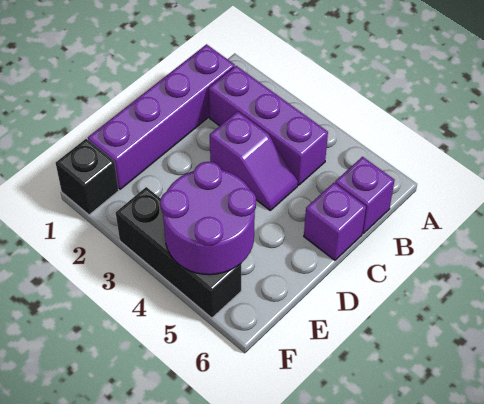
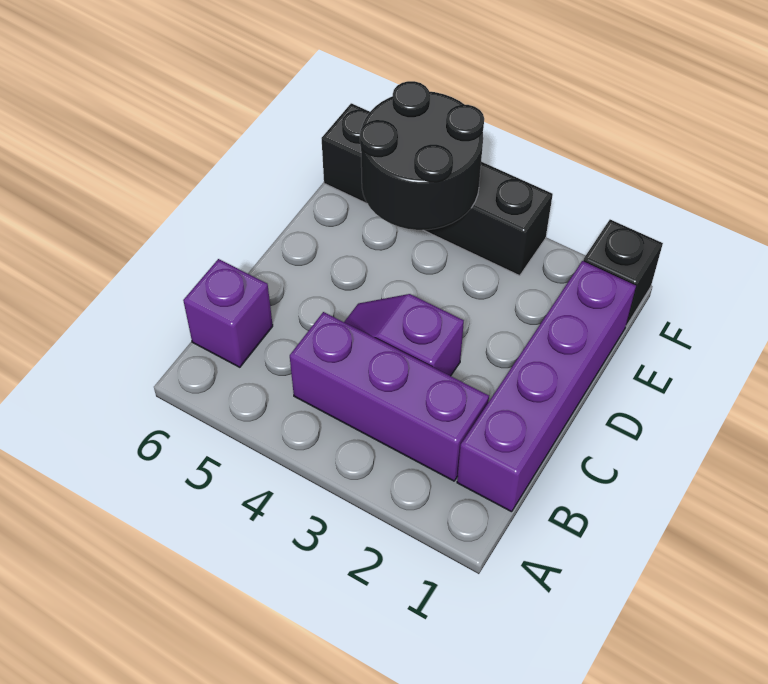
purple 1x1 brick [304,183,366,260] -> none
purple 2x2 round brick [160,162,256,275] -> black 2x2 round brick [360,81,484,230]
black 1x3 brick [116,187,241,318] -> black 1x4 brick [322,103,553,276]

